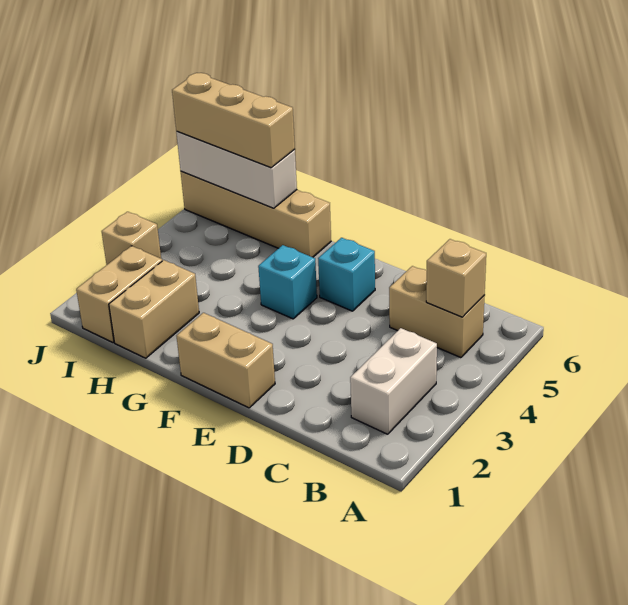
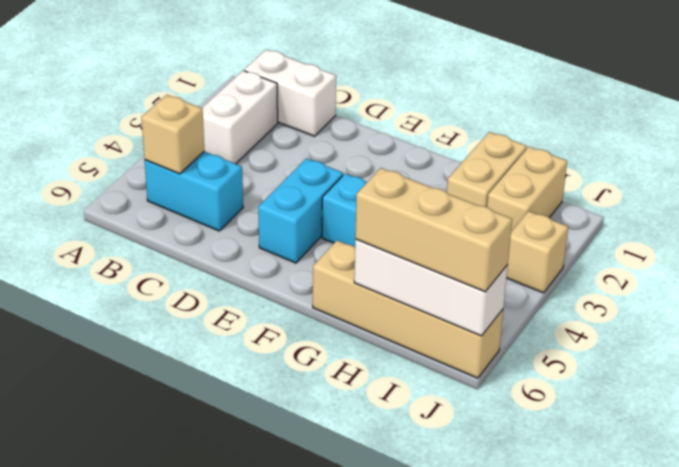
none -> white 1x2 brick [244,49,336,136]
tan 1x2 brick [389,266,485,358] -> cyan 1x2 brick [145,151,243,231]
tan 1x2 brick [177,313,275,408] -> none
cyan 1x1 brick [318,238,375,311] -> cyan 1x2 brick [258,158,343,263]

